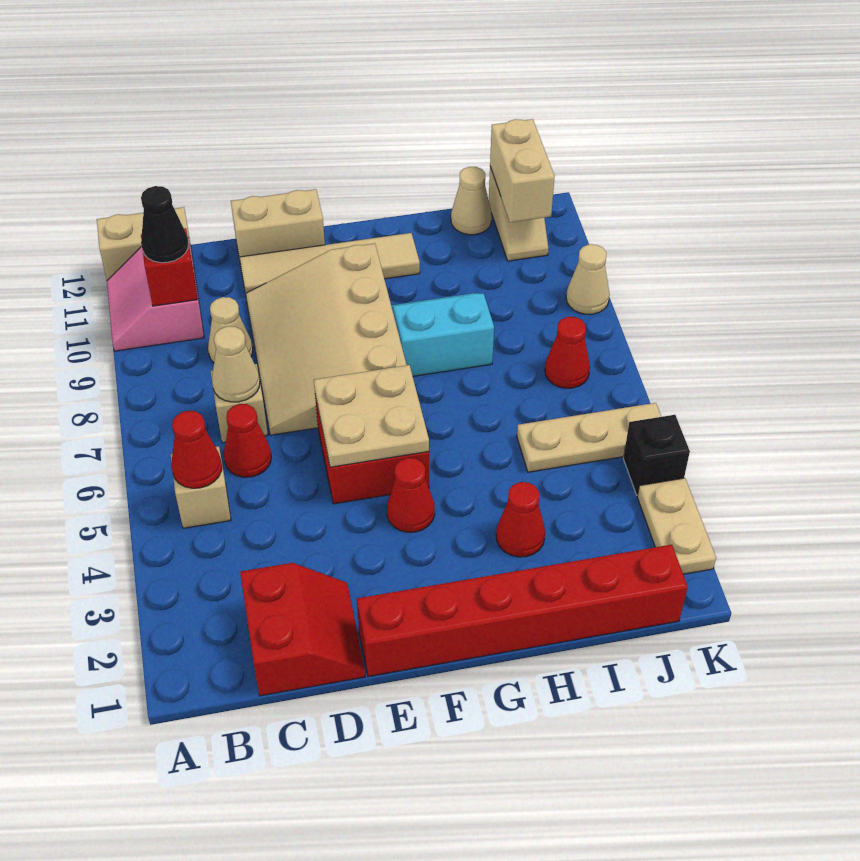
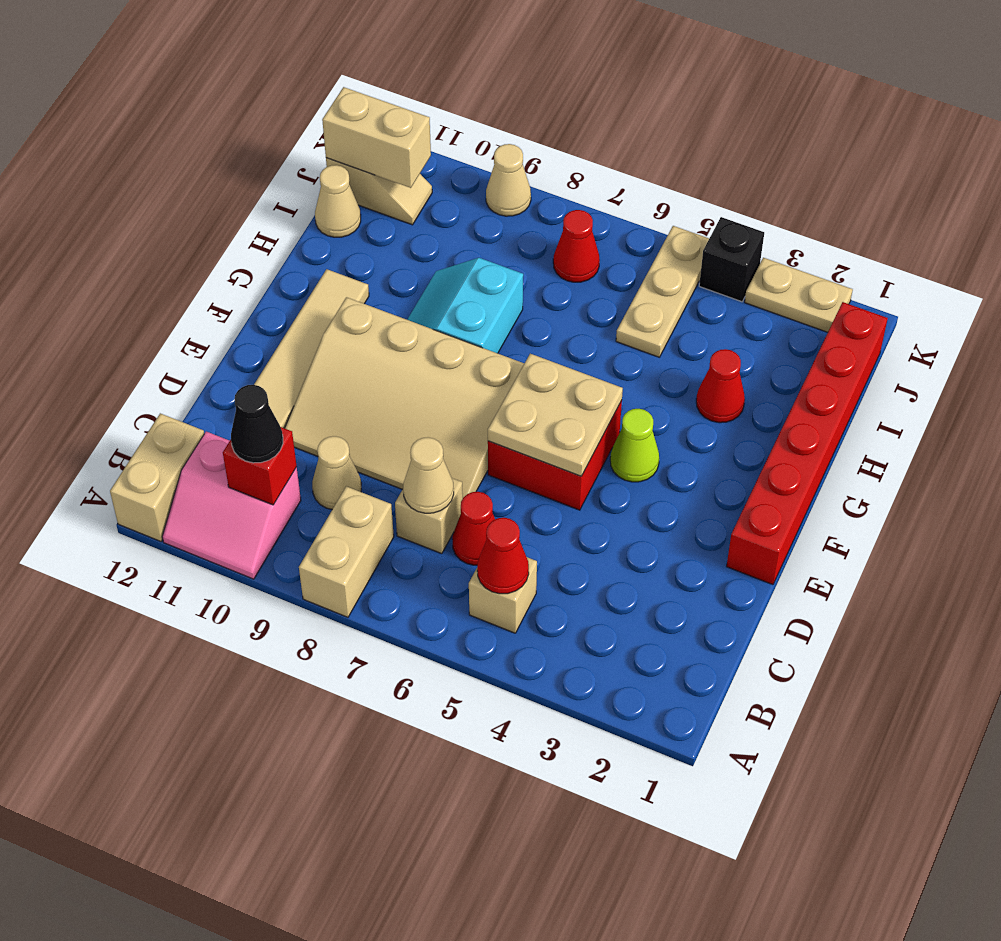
red 2x2 slope [240,563,365,696] -> none
tan 1x2 brick [231,189,325,259] -> tan 1x2 brick moved to [299,486,394,617]
red 1x1 cone [387,458,435,532] -> lime 1x1 cone [610,409,659,482]

